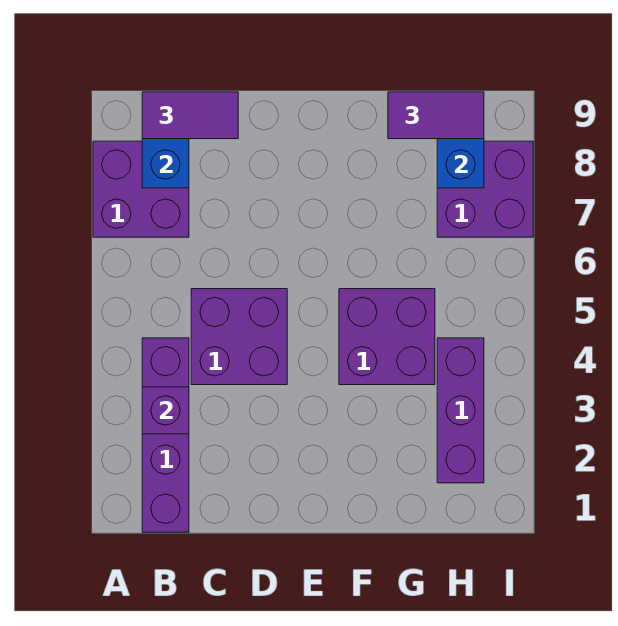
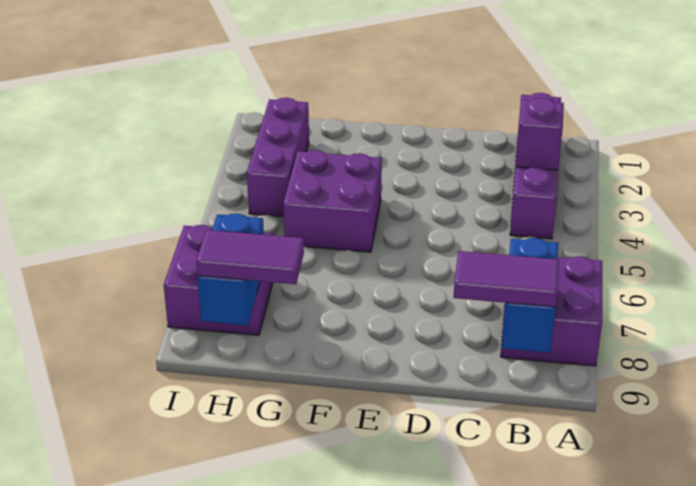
purple 2x2 brick [191,289,287,385] -> none

